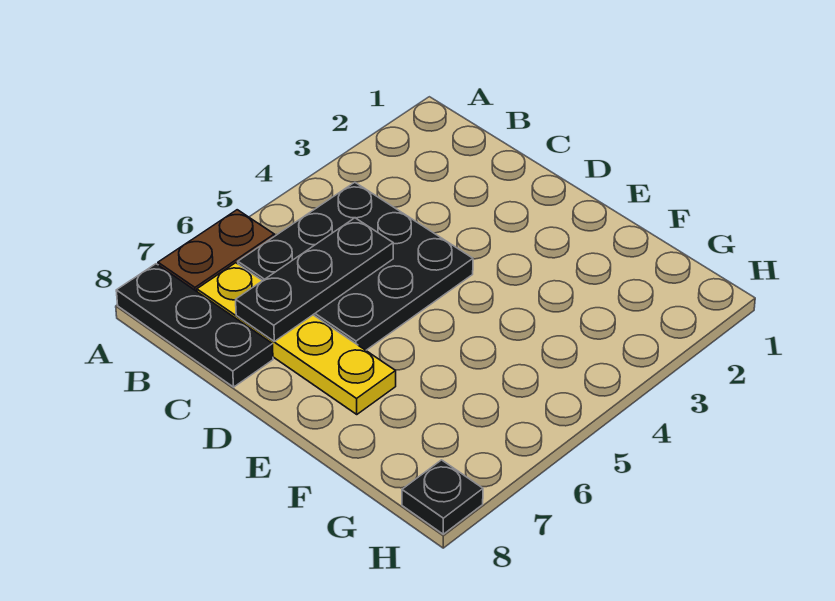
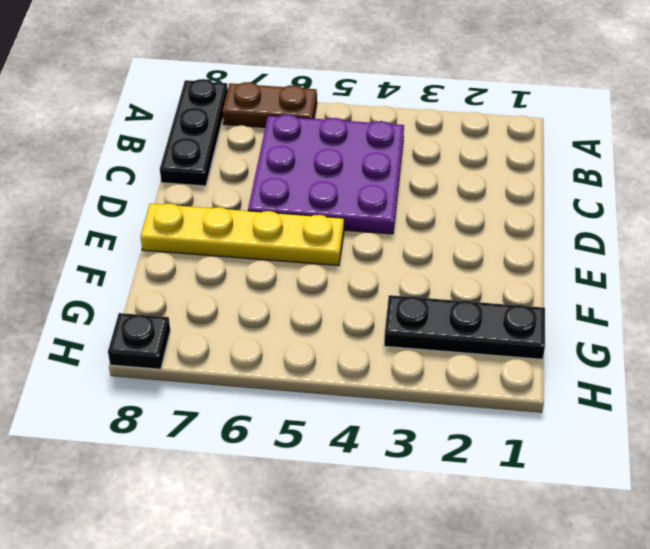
black 3x3 plate [238,182,473,350] -> purple 3x3 plate [248,115,404,234]
yellow 1x4 plate [197,263,396,415] -> yellow 1x4 plate turned to [141,204,344,266]
black 1x3 plate [236,218,393,341] -> black 1x3 plate moved to [384,295,545,359]

